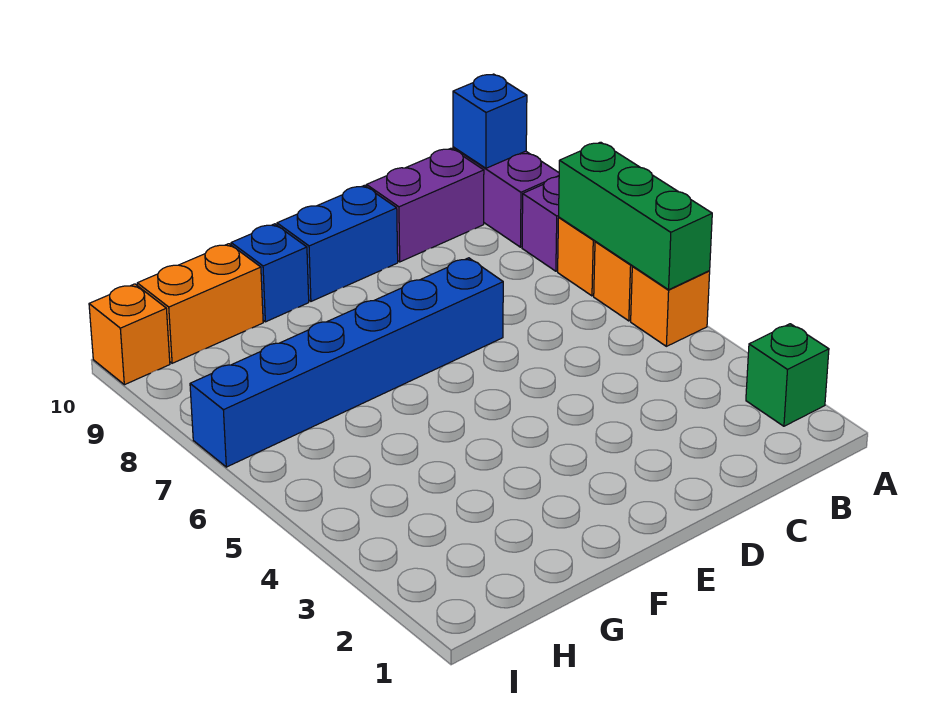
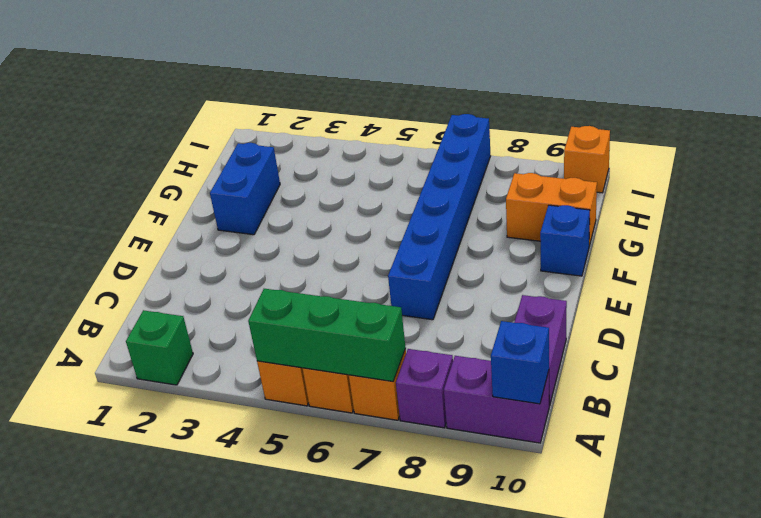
blue 1x2 brick [277,185,398,301] -> blue 1x2 brick moved to [210,143,280,235]
orange 1x2 brick [137,244,263,363] -> orange 1x2 brick turned to [506,173,597,246]

